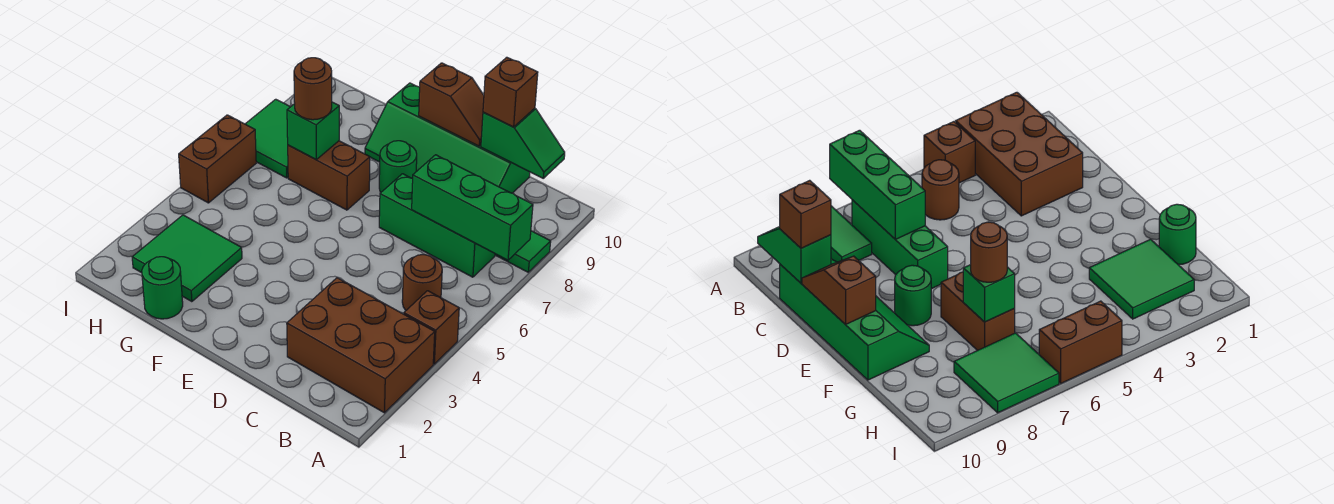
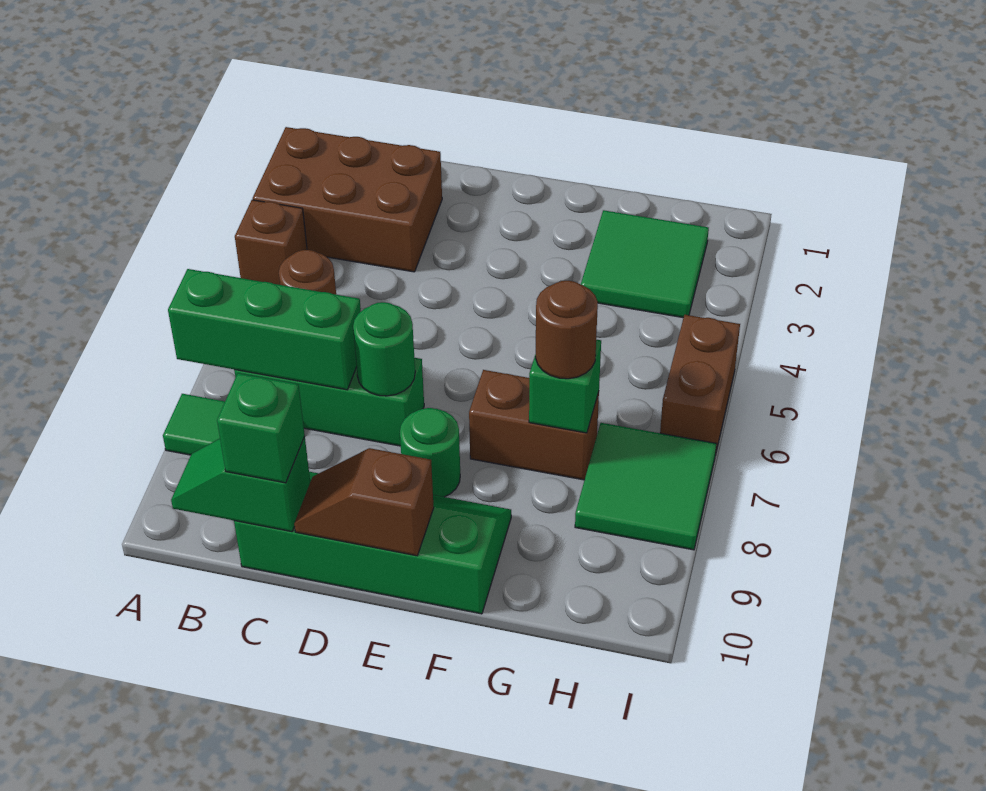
brown 1x1 brick [483,57,538,127] -> green 1x1 brick [217,373,305,483]
green 1x1 round brick [142,257,183,319] -> green 1x1 round brick moved to [353,302,415,396]

